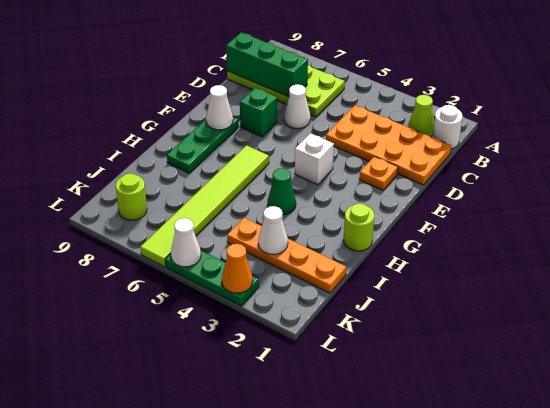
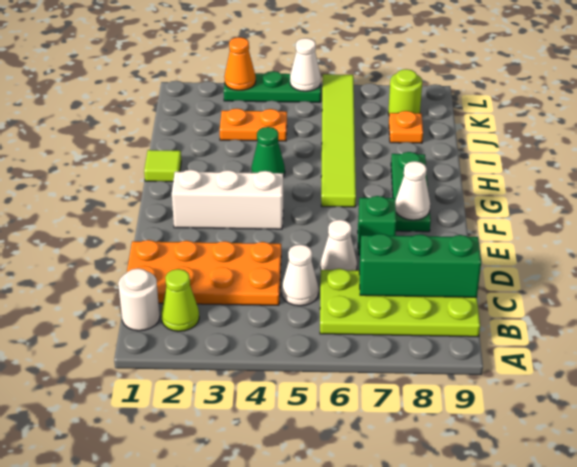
orange 1x1 plate [359,156,398,190] -> orange 1x1 plate moved to [389,111,423,143]
white 1x1 brick [295,133,334,185] -> white 1x3 brick [172,170,283,229]
lime 1x1 round brick [343,203,374,251] -> lime 1x1 tile [144,150,181,182]
orange 1x4 plate [227,218,346,293] -> orange 1x2 plate [220,109,287,141]
white 1x1 cone [258,206,288,254] -> white 1x1 cone moved to [281,245,319,306]

